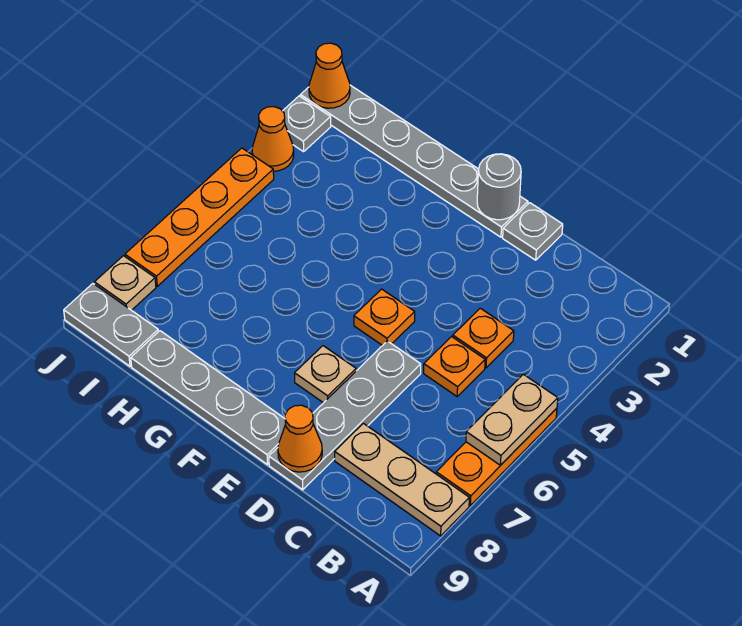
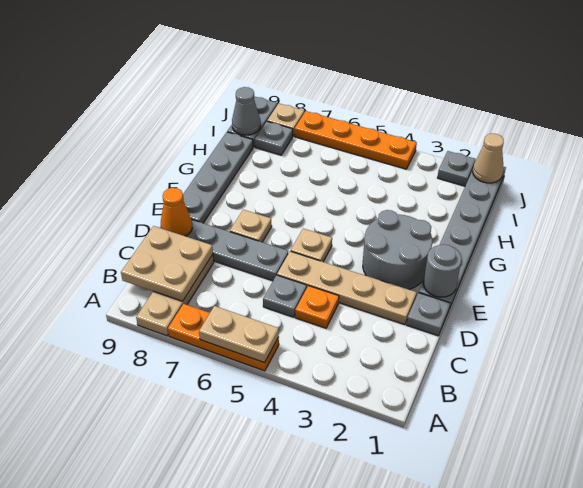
none -> tan 2x2 plate [121,226,213,301]
orange 1x1 plate [424,337,485,396] -> grey 1x1 plate [263,275,307,317]
none -> tan 1x4 plate [277,251,417,325]
none -> grey 2x2 round brick [363,210,432,289]
orange 1x1 plate [354,289,415,346] -> tan 1x1 plate [291,228,332,262]
none -> grey 1x1 plate [255,122,293,155]
none -> grey 1x1 cone [232,87,261,135]
orange 1x1 cone [309,43,350,108] -> tan 1x1 cone [473,133,504,183]
orange 1x1 cone [252,107,294,171] -> none

